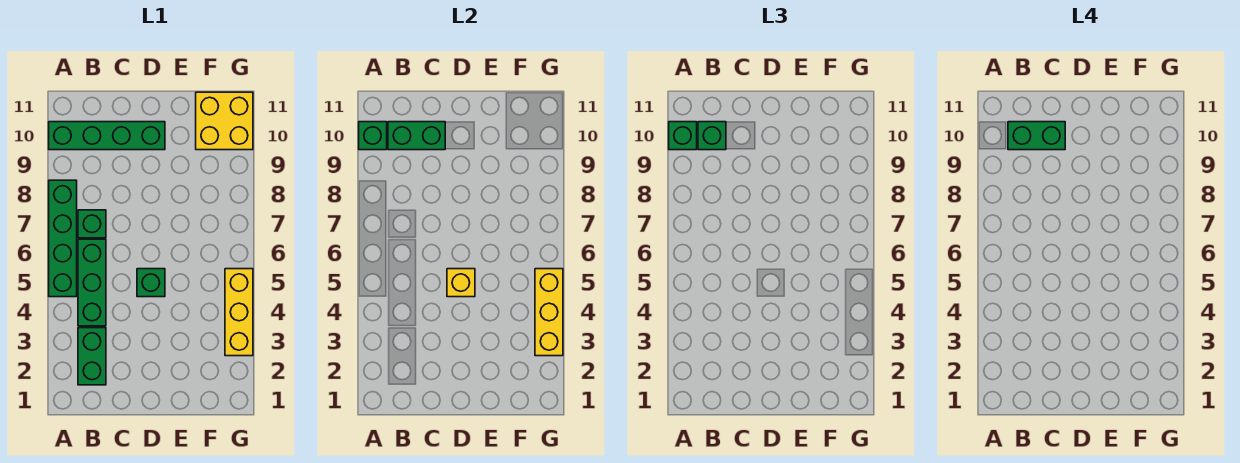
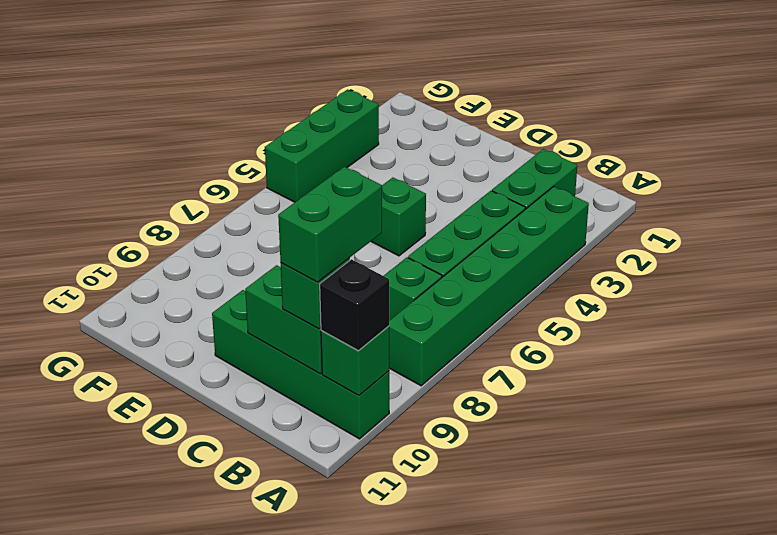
green 1x4 brick [49,180,77,297] -> green 1x6 brick [389,187,589,386]
green 1x1 brick [669,122,697,150] -> black 1x1 brick [320,259,389,350]
green 1x2 brick [1008,122,1065,150] -> green 1x2 brick turned to [278,167,382,282]
yellow 1x1 brick [447,269,475,297] -> none
yellow 2x2 brick [196,92,253,150] -> none
yellow 1x3 brick [225,269,253,356] -> green 1x3 brick [265,90,379,202]
yellow 1x3 brick [535,269,563,356] -> none

